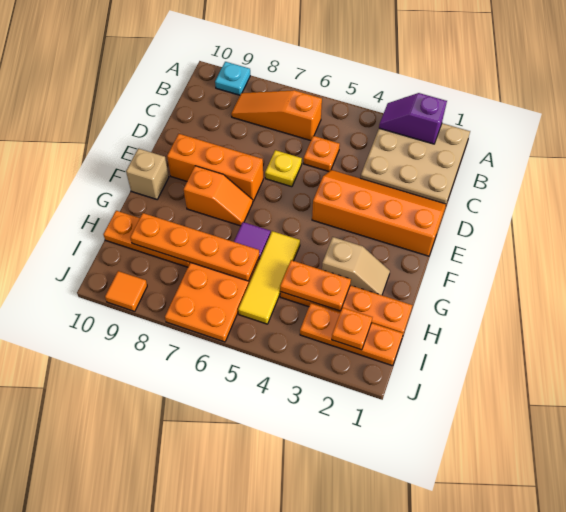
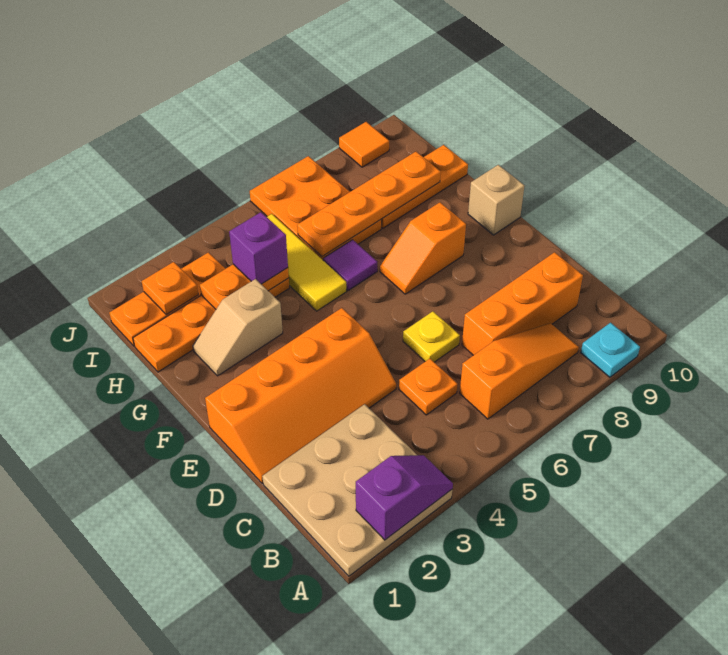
orange 1x3 brick [167,134,263,201] -> orange 1x3 brick moved to [462,252,583,355]
none -> purple 1x1 brick [229,212,288,284]

